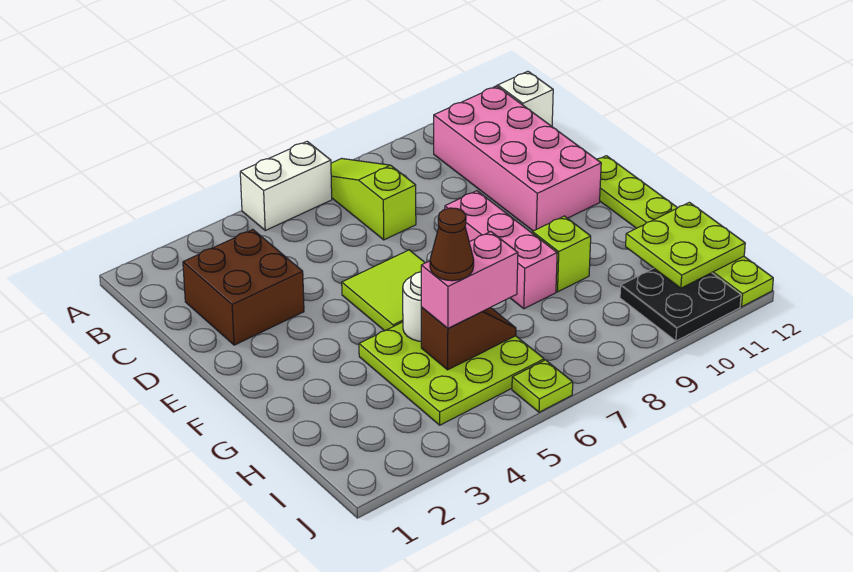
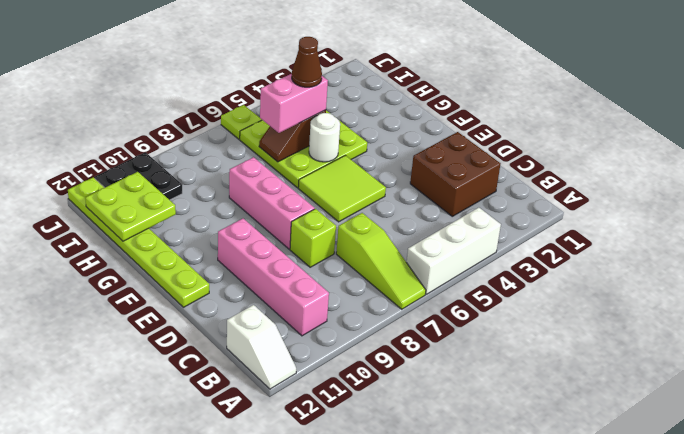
white 1x2 brick [240,142,332,230] -> white 1x3 brick [406,208,501,294]
pink 2x4 brick [434,86,601,231] -> pink 1x4 brick [218,219,329,336]
lime 1x1 brick [532,216,591,292] -> lime 1x1 brick moved to [290,209,336,267]

